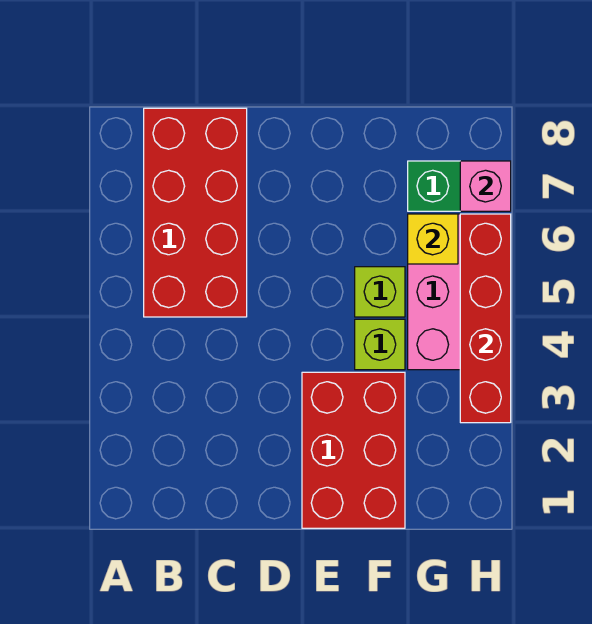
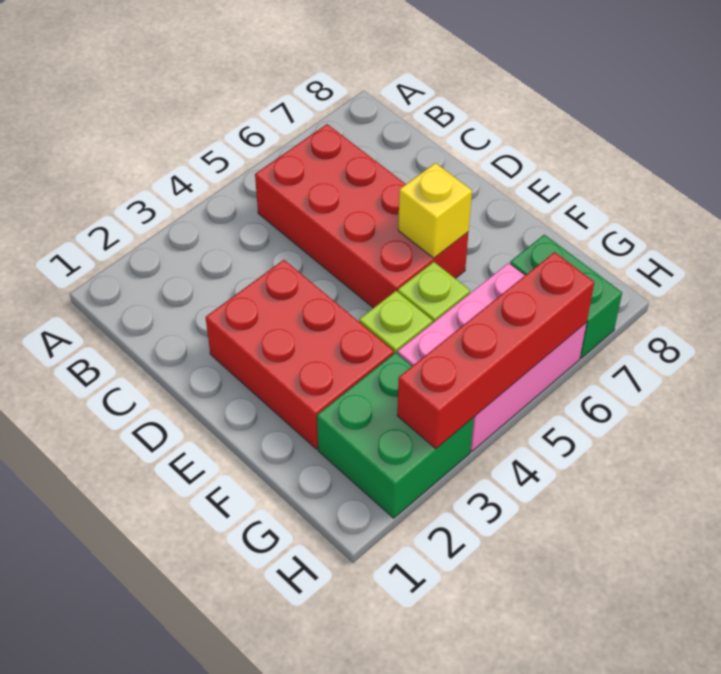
red 2x4 brick [144,108,247,317] -> red 2x4 brick turned to [255,124,468,308]
red 2x3 brick [302,372,405,528] -> red 2x3 brick turned to [206,260,394,449]
none -> green 2x2 brick [317,353,474,518]
yellow 1x1 brick [408,214,458,264] -> yellow 1x1 brick moved to [398,163,472,258]
pink 1x1 brick [460,161,511,211] -> none

